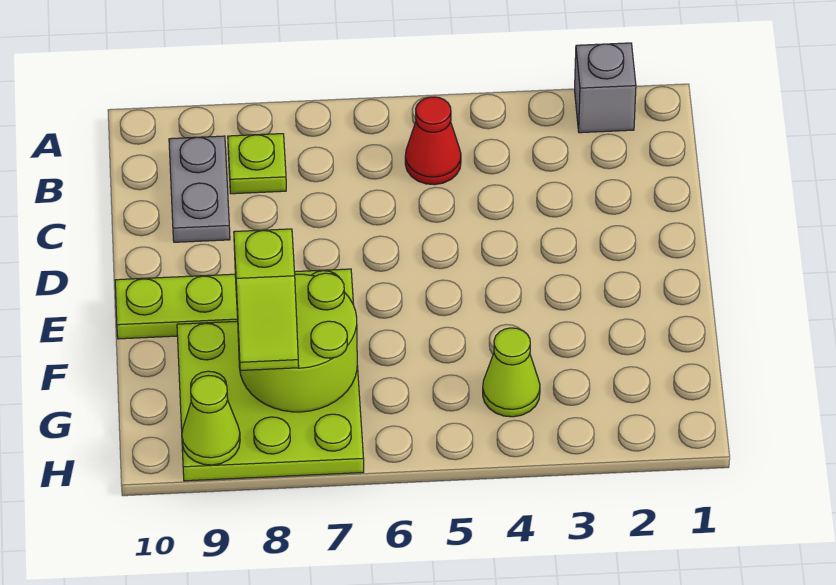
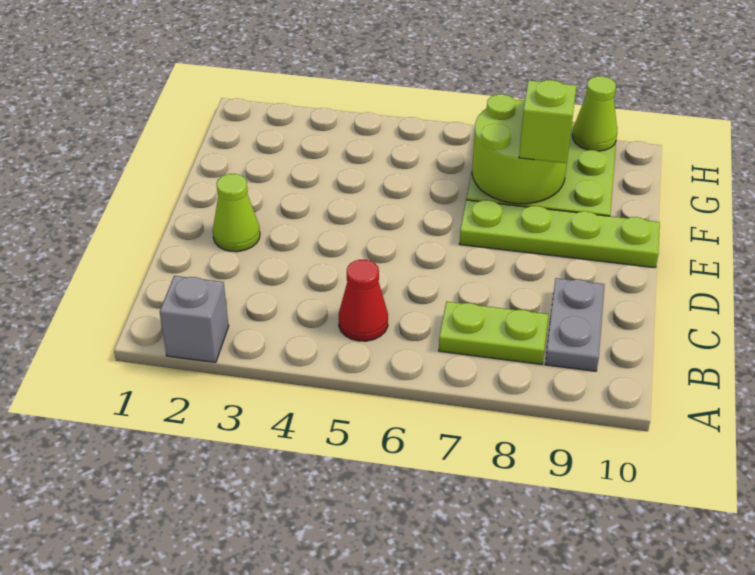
lime 1x1 plate [228,134,286,194] -> lime 1x2 plate [439,302,549,364]
lime 1x1 cone [483,328,540,417] -> lime 1x1 cone moved to [213,174,260,252]

